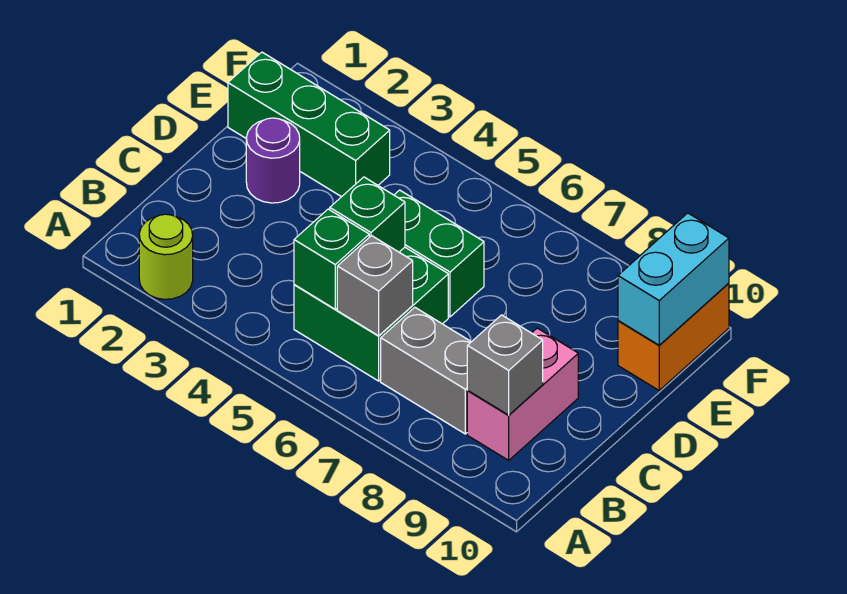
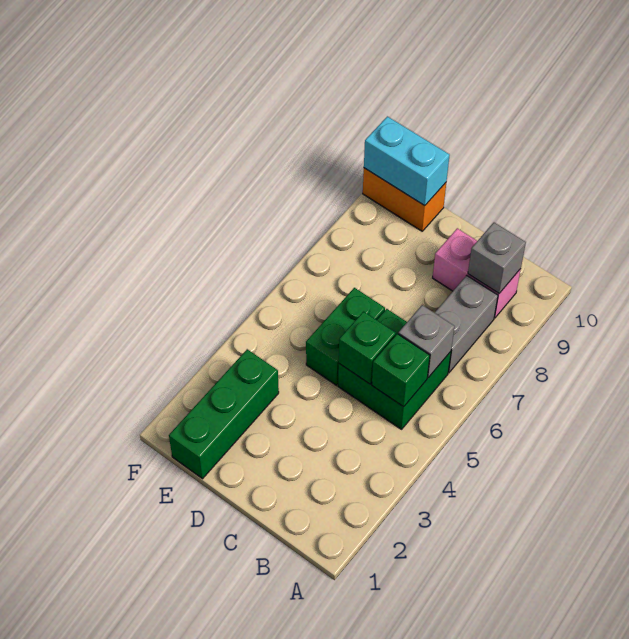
lime 1x1 round brick [139,214,193,299] -> none
purple 1x1 round brick [246,118,300,203] -> none

